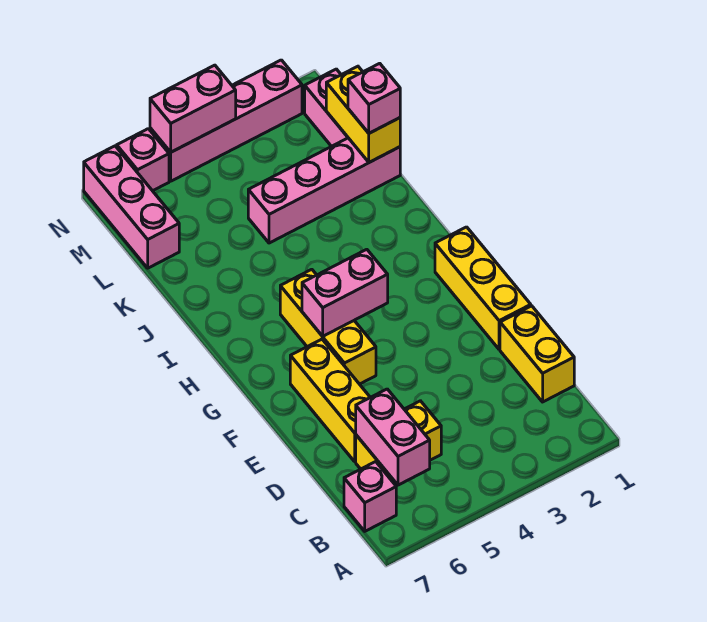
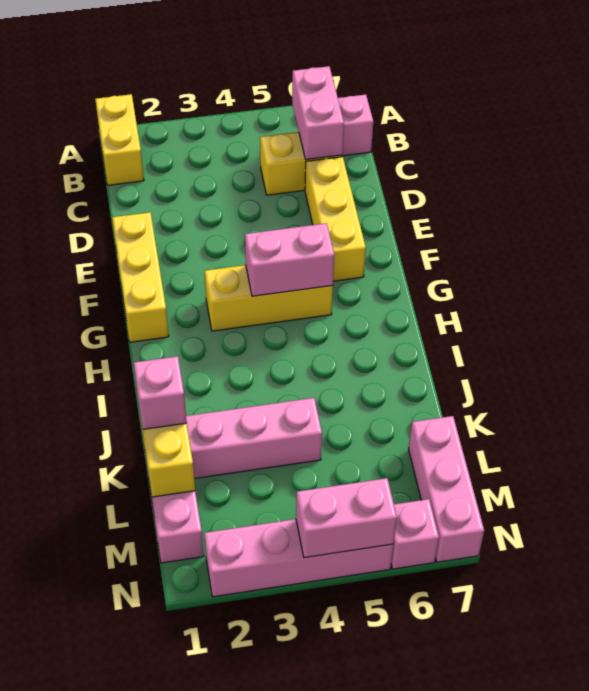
yellow 1x2 brick [500,306,574,402] -> yellow 1x2 brick moved to [95,94,144,185]
yellow 1x3 brick [280,269,376,384] -> yellow 1x3 brick turned to [205,265,333,331]

